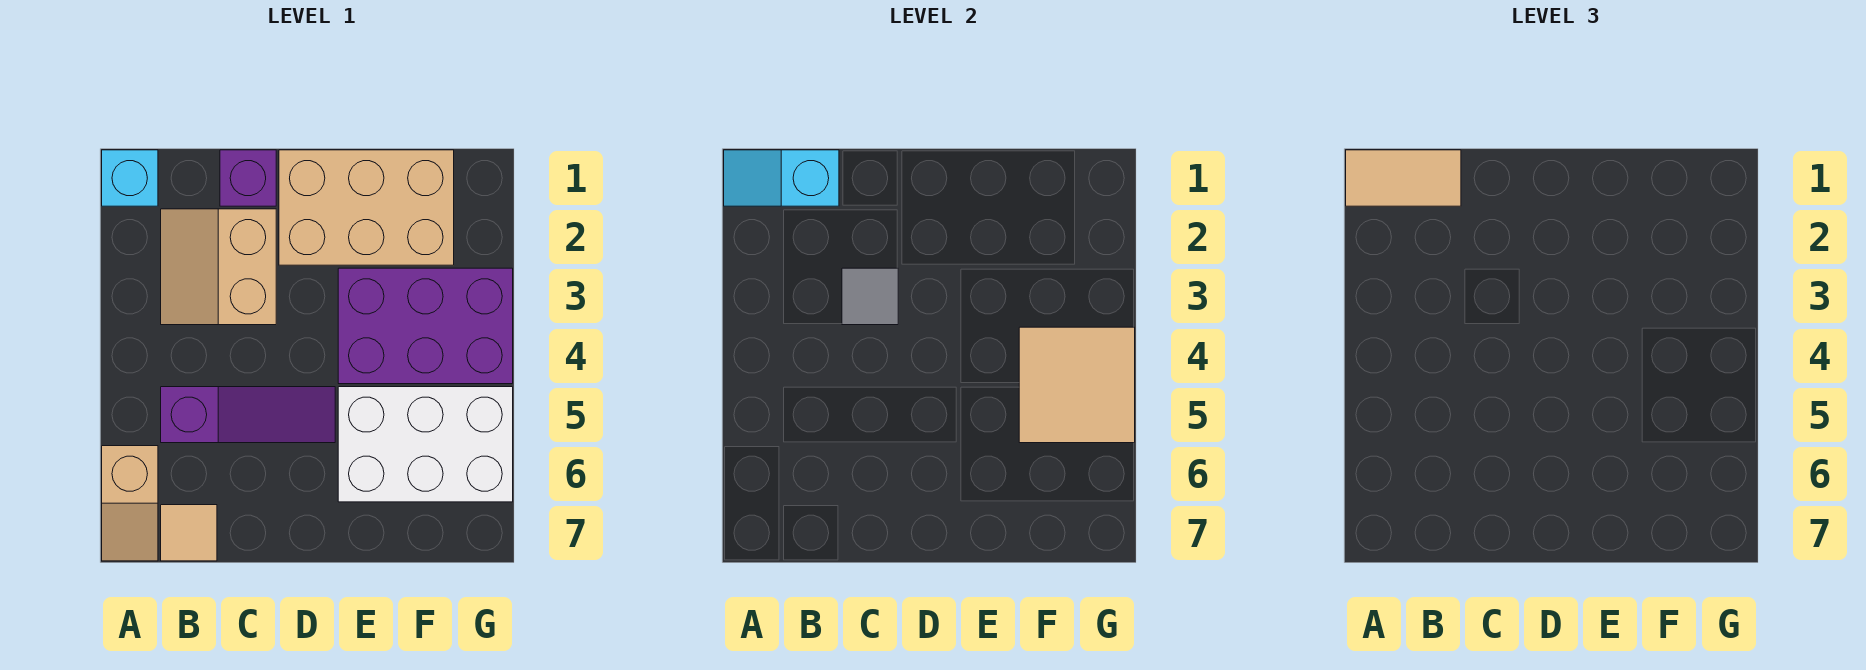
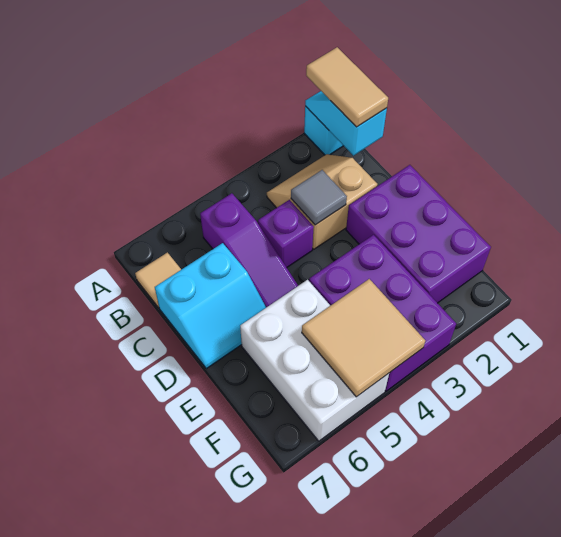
tan 1x2 slope [102,446,158,561] -> none
purple 1x1 brick [220,150,276,206] -> purple 1x1 brick moved to [258,200,314,267]
none -> cyan 2x2 slope [155,243,266,369]
tan 2x3 brick [279,150,454,265] -> purple 2x3 brick [346,165,491,303]

